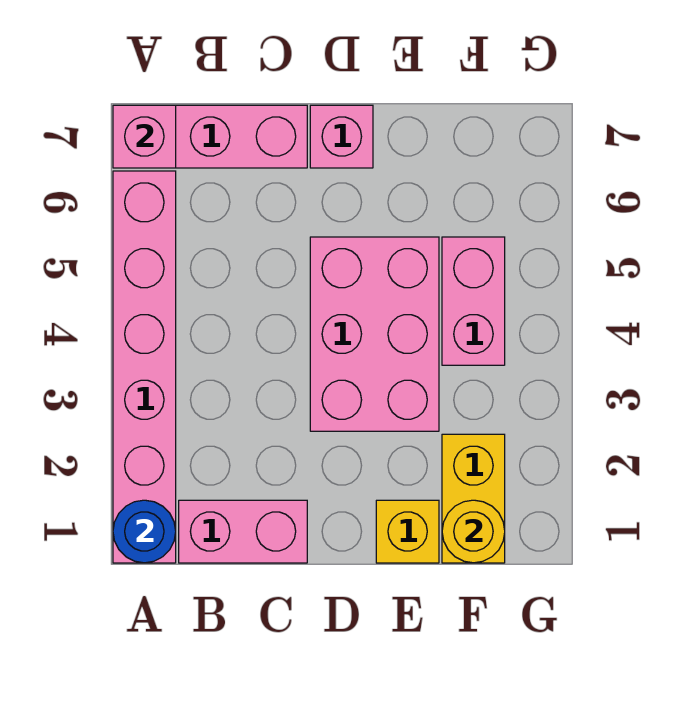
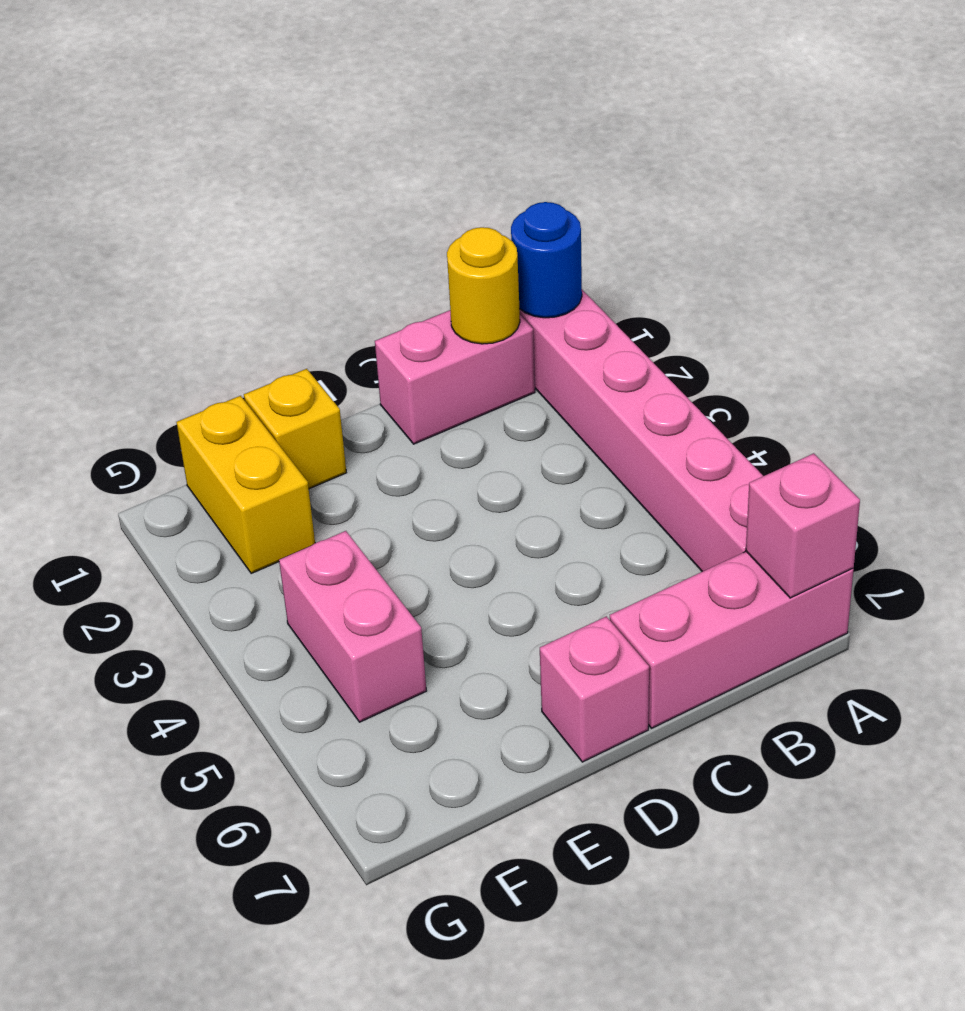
pink 2x3 brick [310,237,439,431] -> none
yellow 1x1 round brick [442,500,505,563] -> yellow 1x1 round brick moved to [447,227,520,344]

